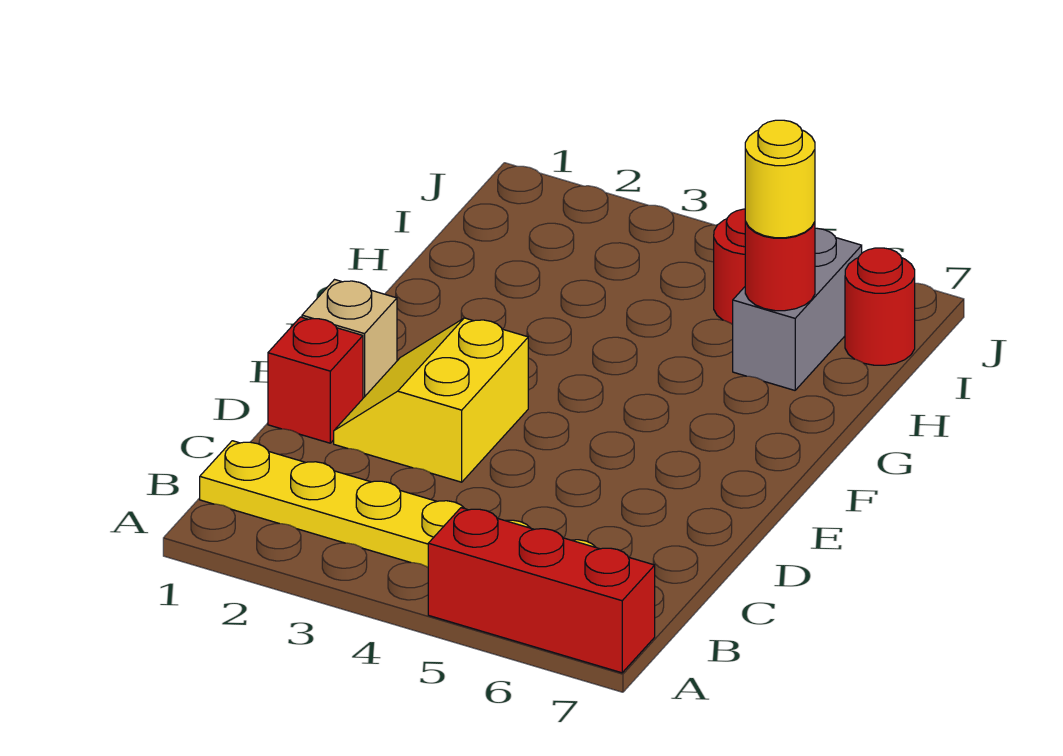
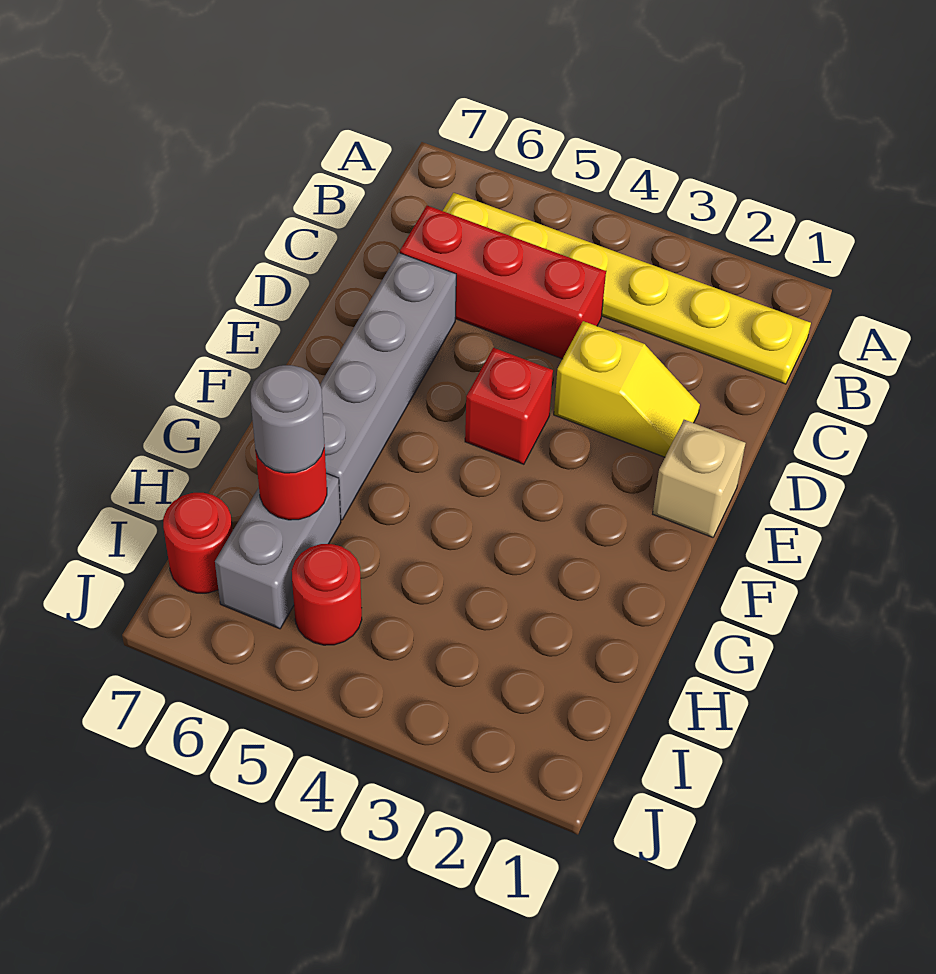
red 1x3 brick [428,508,655,673] -> red 1x3 brick moved to [400,206,606,359]
red 1x1 brick [268,317,363,443] -> red 1x1 brick moved to [465,348,553,464]
yellow 2x2 slope [334,318,528,482] -> yellow 1x2 slope [554,321,700,457]
none -> grey 1x4 brick [320,253,456,520]
yellow 1x1 round brick [745,120,815,238] -> grey 1x1 round brick [251,365,324,473]

